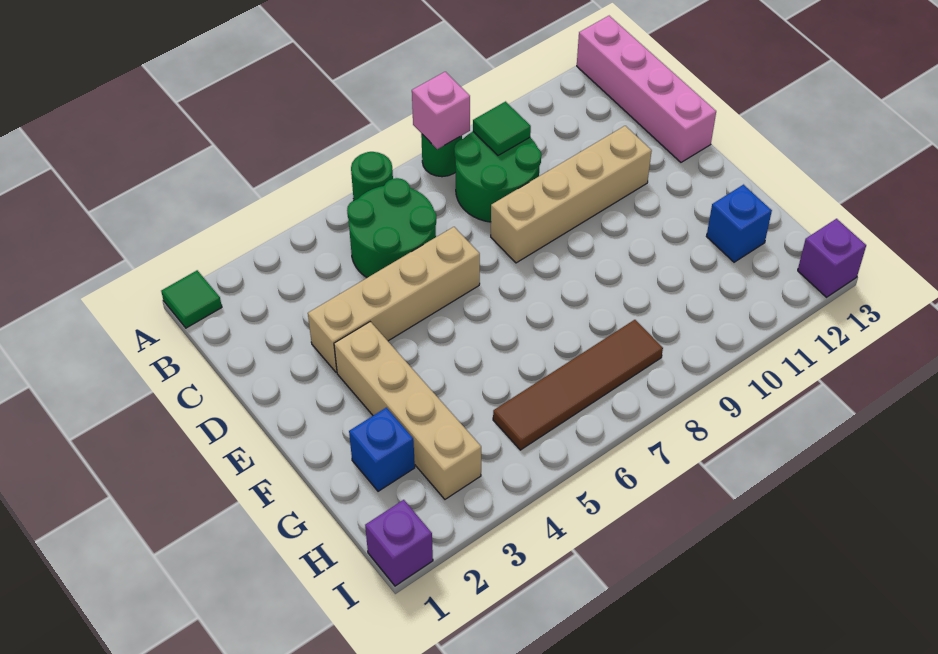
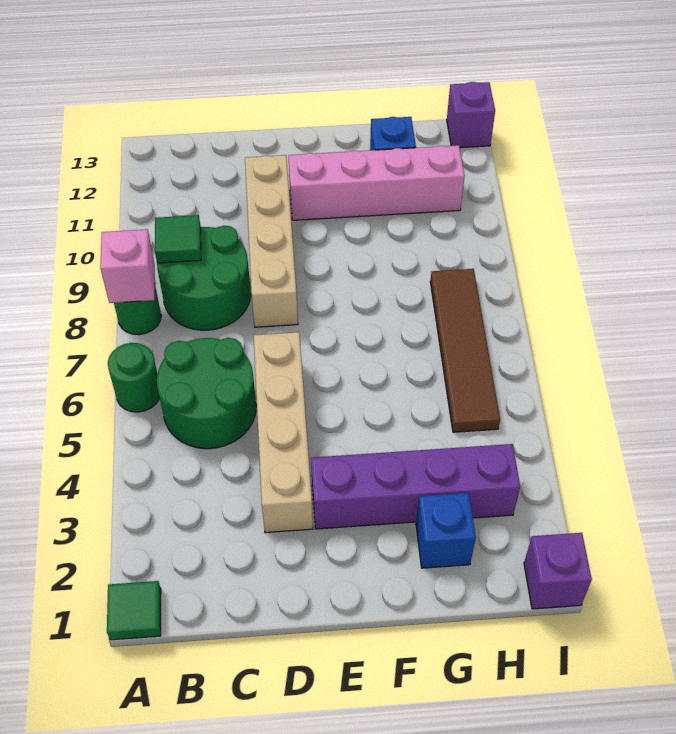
pink 1x4 brick [577,16,716,162] -> pink 1x4 brick moved to [288,145,465,220]
tan 1x4 brick [334,322,481,499] -> purple 1x4 brick [311,444,520,529]

